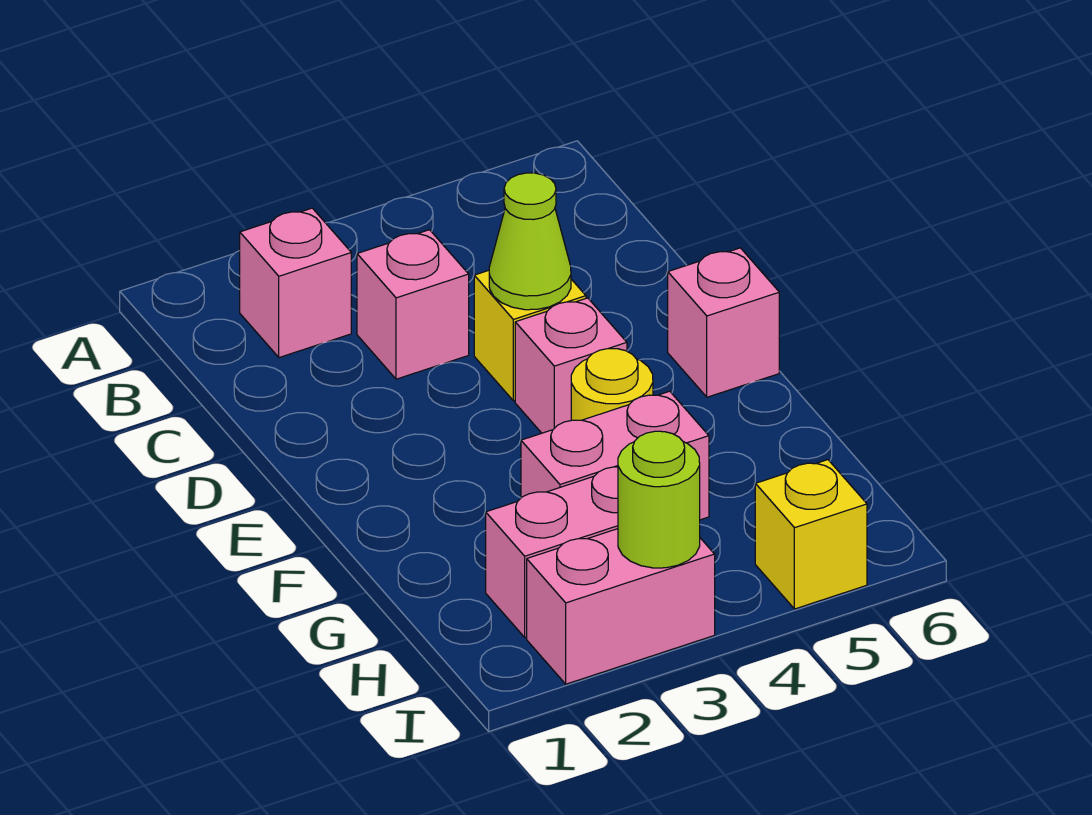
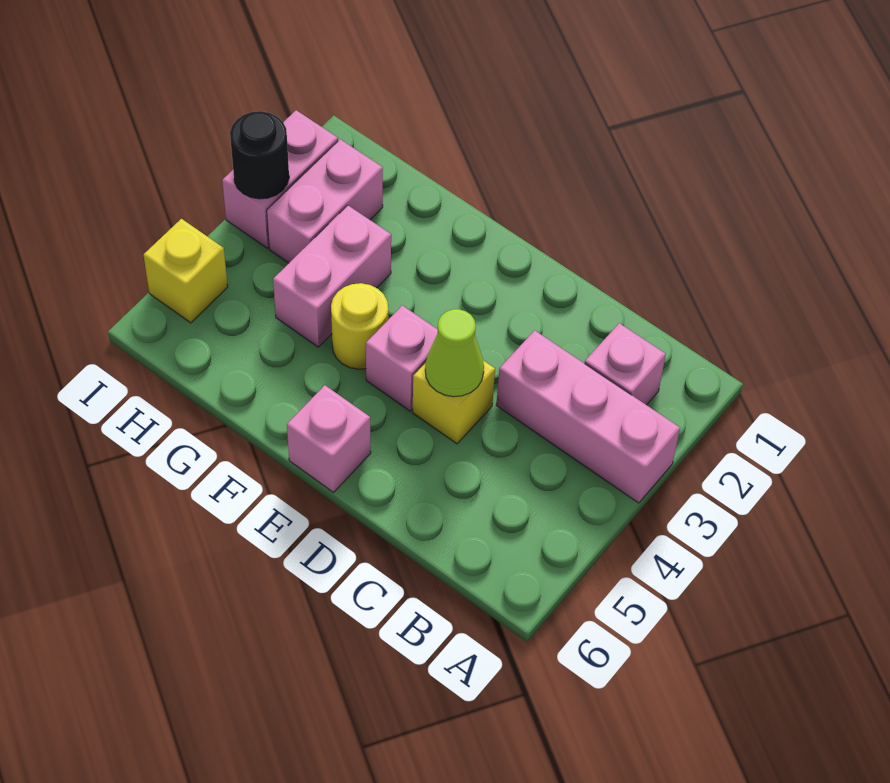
pink 1x1 brick [357,230,469,379] -> pink 1x3 brick [496,330,680,503]
lime 1x1 round brick [618,431,700,568] -> black 1x1 round brick [230,111,289,199]

